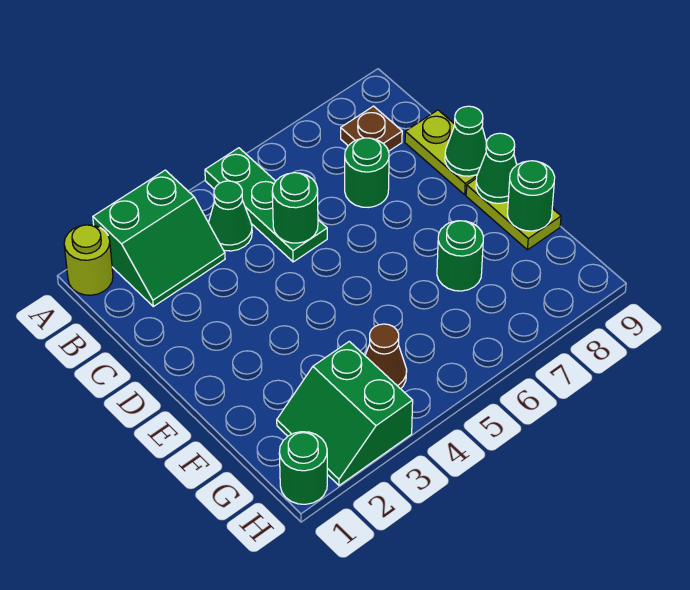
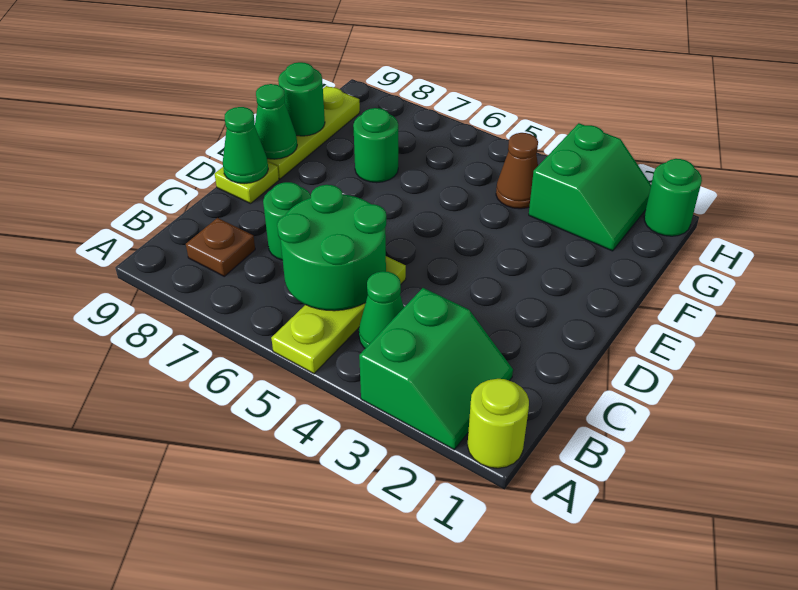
green 2x2 slope [93,170,225,306] -> green 2x2 slope turned to [359,288,513,450]
green 1x3 plate [205,148,327,262] -> lime 1x3 plate [271,256,406,374]
green 1x1 round brick [272,173,318,243] -> green 2x2 round brick [277,185,386,311]
lime 1x2 plate [405,110,477,195] -> lime 1x1 plate [215,162,279,204]
lime 1x2 plate [466,178,561,250] -> lime 1x3 plate [267,86,360,179]

